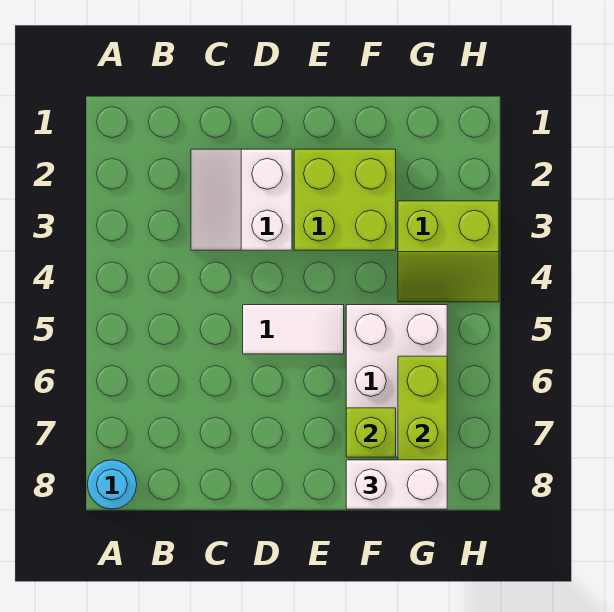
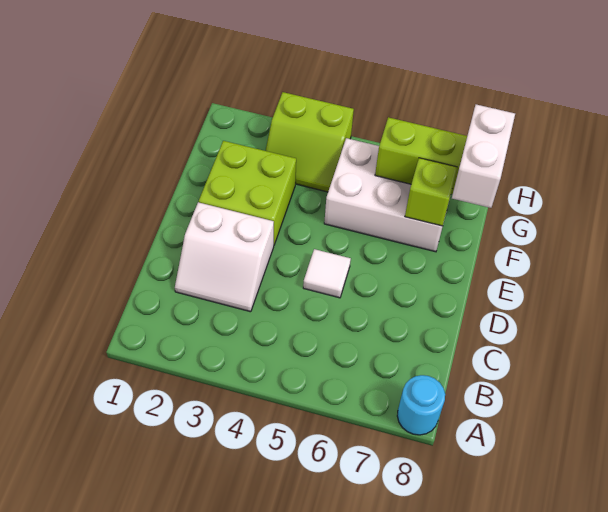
white 1x2 tile [243,305,344,354] -> white 1x1 tile [303,249,351,298]
lime 2x2 slope [398,201,499,302] -> lime 2x2 slope turned to [266,92,354,192]

